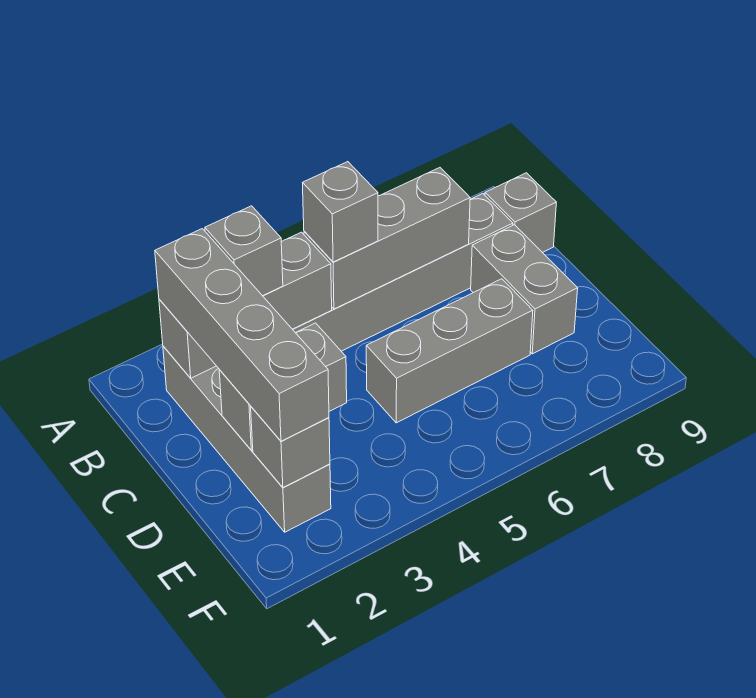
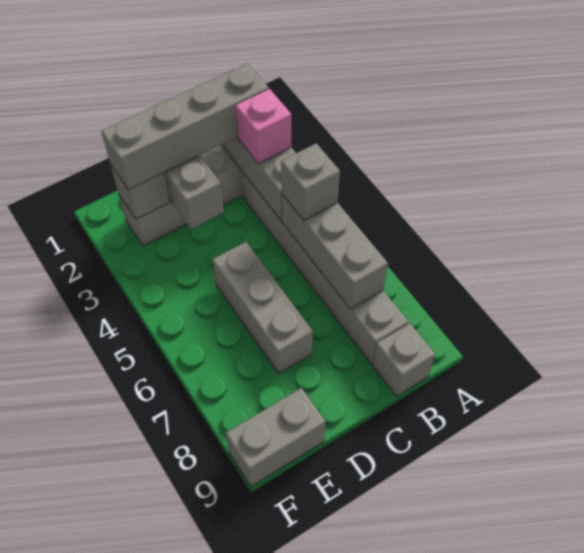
grey 1x1 brick [205,206,283,296] -> pink 1x1 brick [235,89,291,164]
grey 1x2 brick [471,225,578,354] -> grey 1x2 brick moved to [226,388,325,487]

